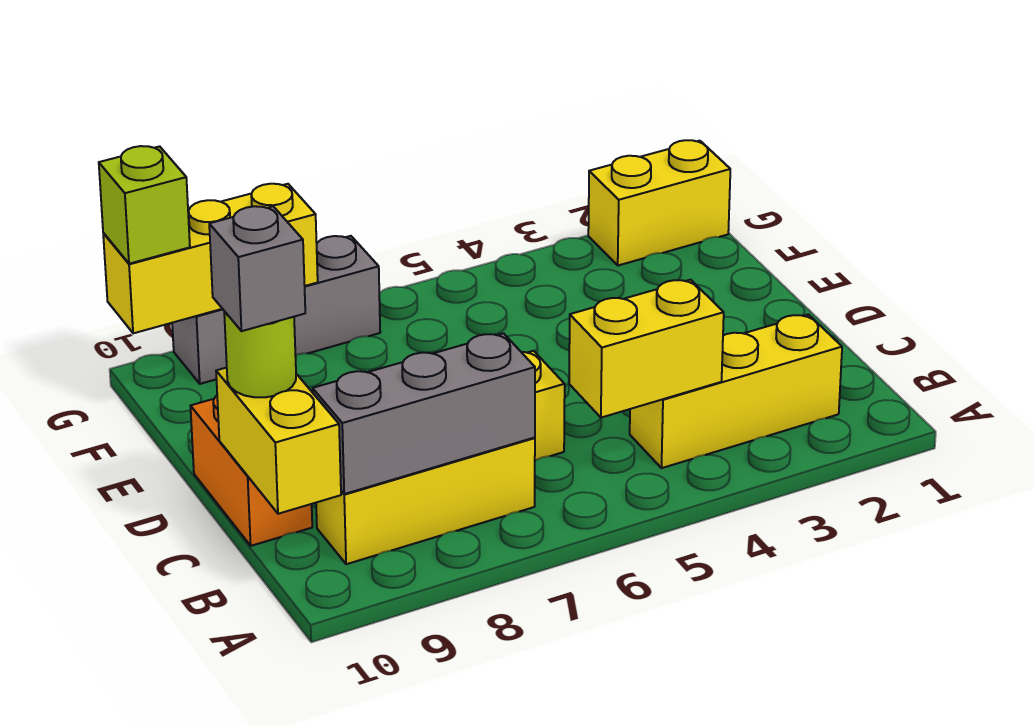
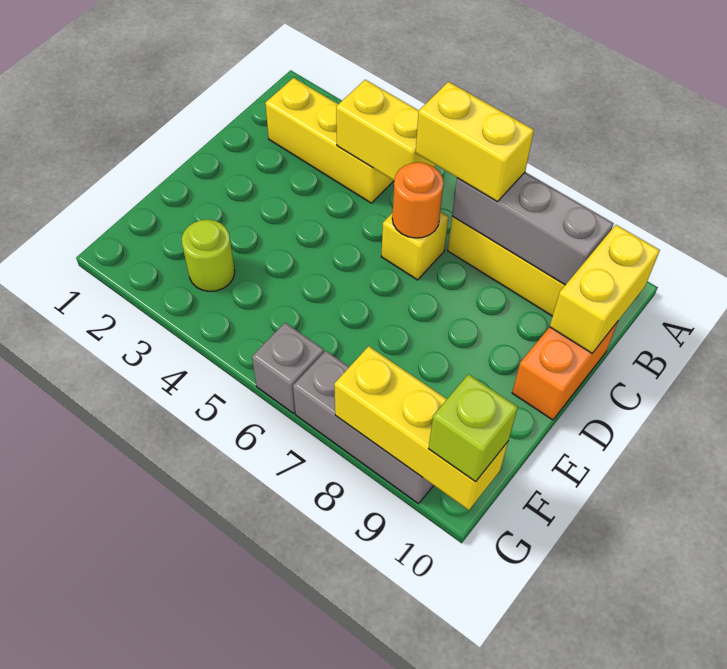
none -> orange 1x1 round brick [392,162,444,238]
lime 1x1 round brick [224,311,296,397] -> lime 1x1 round brick moved to [182,220,235,291]
grey 1x1 brick [209,206,305,331] -> grey 1x1 brick moved to [252,323,324,414]
yellow 1x2 brick [588,140,730,265] -> yellow 1x2 brick moved to [415,82,534,202]

